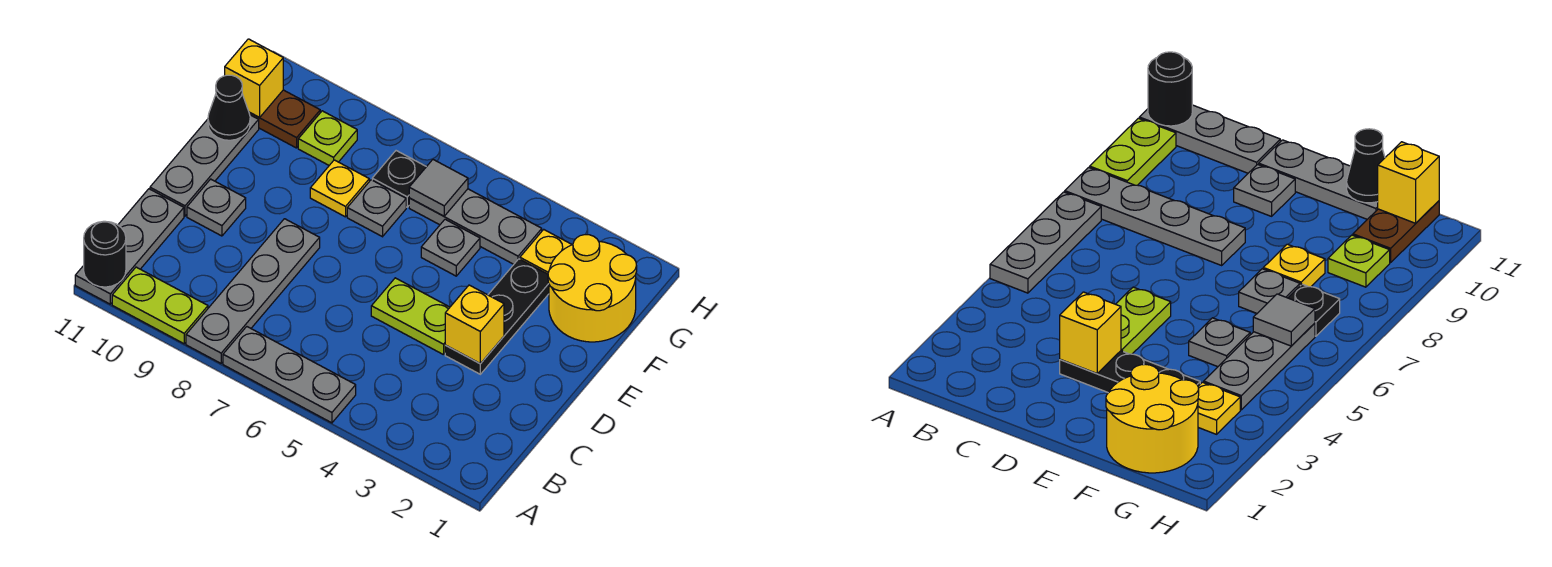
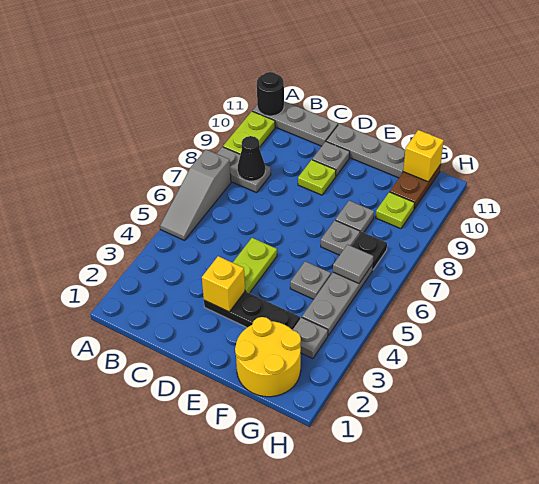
grey 1x3 plate [223,327,356,423] -> grey 1x3 slope [160,149,231,240]
grey 1x4 plate [186,219,320,363] -> grey 1x2 plate [217,147,271,193]
none -> lime 1x1 plate [298,160,336,195]
yellow 1x1 plate [310,160,369,217] -> grey 1x1 plate [335,201,374,233]
black 1x1 cone [208,75,250,140] -> black 1x1 cone moved to [238,136,265,181]
yellow 1x1 plate [520,230,572,274] -> grey 1x1 plate [293,317,328,359]

